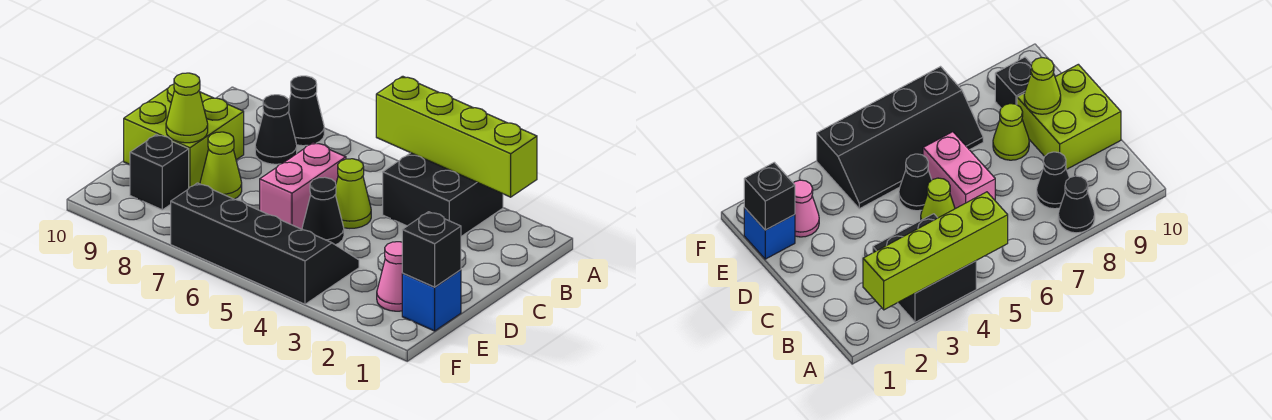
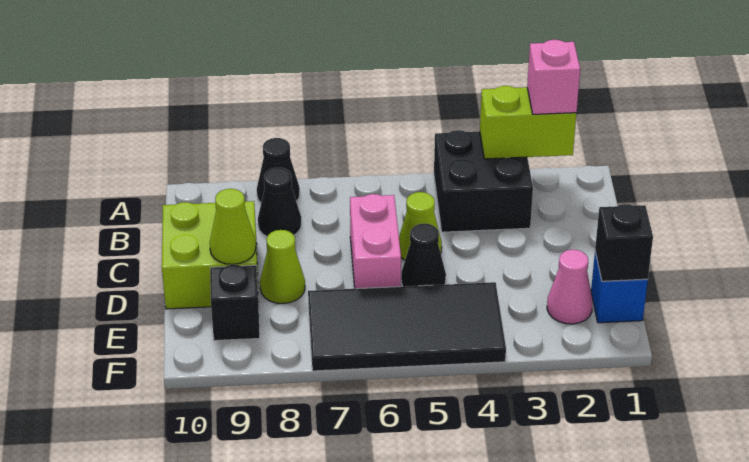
lime 1x4 brick [376,76,537,197] -> lime 1x2 brick [480,86,576,159]
none -> pink 1x1 brick [527,40,580,114]
black 2x4 slope [171,183,359,304] -> black 2x4 tile [308,282,506,371]

